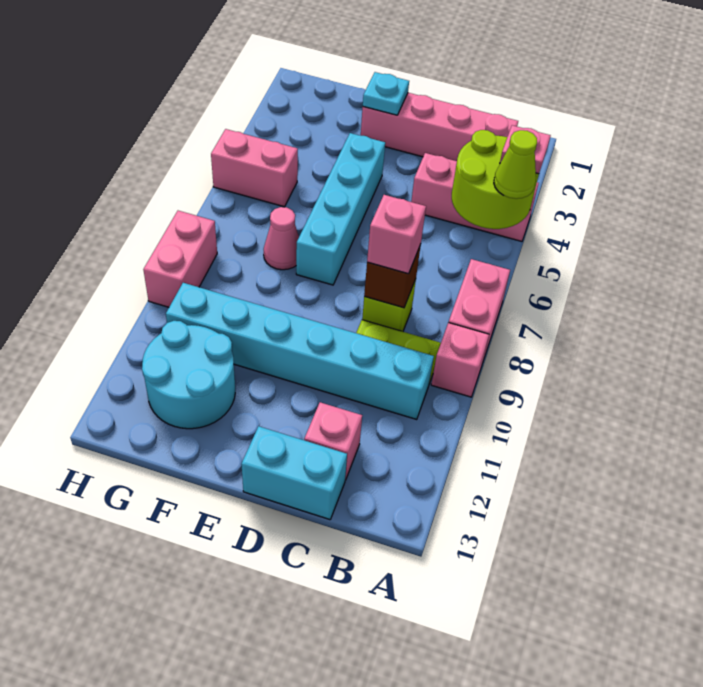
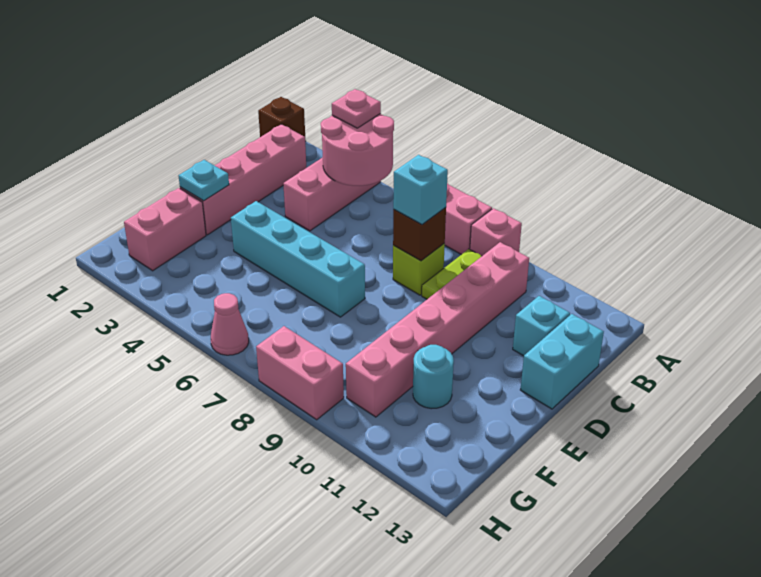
none -> brown 1x1 brick [258,97,306,141]
lime 2x2 round brick [452,130,539,229] -> pink 2x2 round brick [321,114,394,186]
lime 1x1 cone [494,130,537,199] -> none
cyan 1x6 brick [166,283,434,420] -> pink 1x6 brick [346,242,529,417]
pink 1x1 brick [367,195,426,274] -> cyan 1x1 brick [393,155,448,225]
pink 1x1 brick [304,402,362,480] -> cyan 1x1 brick [513,296,570,356]
pink 1x1 cone [264,207,299,270] -> pink 1x1 cone moved to [211,293,249,355]
cyan 2x2 round brick [142,321,235,429] -> cyan 1x1 round brick [413,345,454,409]
pink 1x2 brick [211,129,298,207] -> pink 1x2 brick moved to [124,188,206,271]

